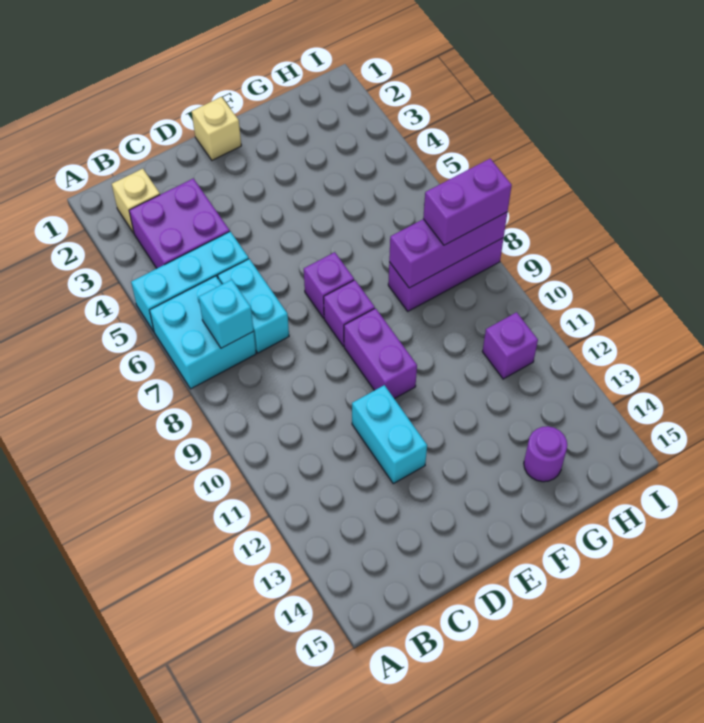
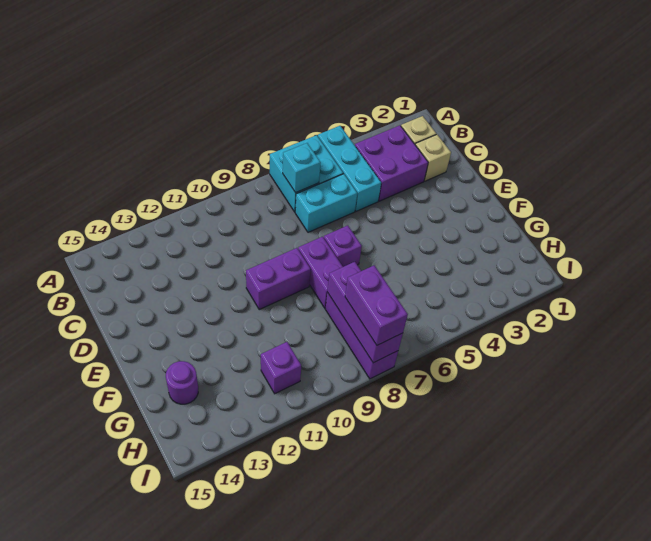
cyan 1x2 brick [352,385,427,484] -> none
tan 1x1 brick [192,97,241,160] -> tan 1x1 brick moved to [415,134,451,181]
purple 1x1 brick [324,280,375,346] -> purple 1x2 brick [298,237,343,308]

